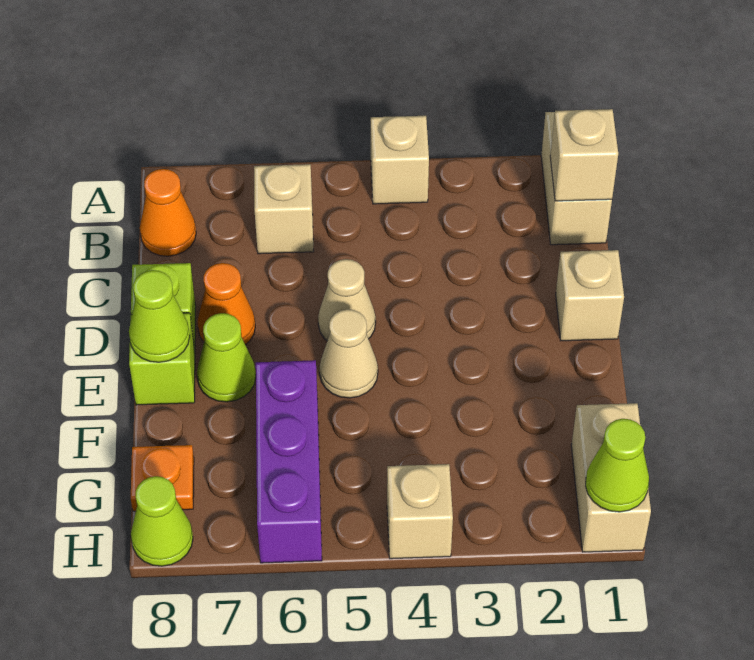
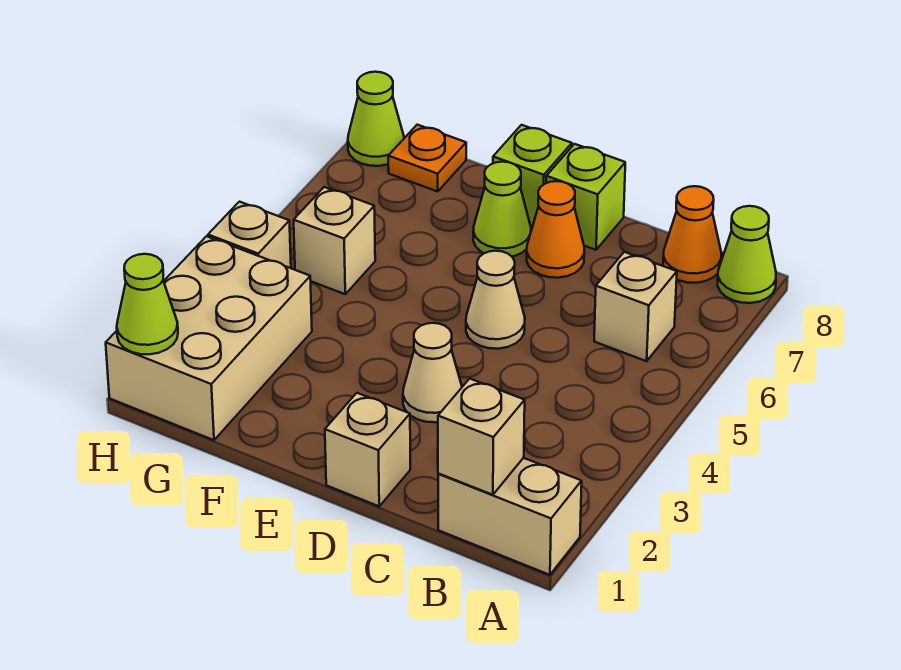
tan 1x1 brick [371,116,429,204] -> tan 1x1 brick moved to [294,187,375,294]
tan 1x1 cone [320,309,378,398] -> tan 1x1 cone moved to [403,323,462,422]
lime 1x1 cone [129,270,190,362] -> lime 1x1 cone moved to [718,206,776,303]
purple 1x3 brick [256,360,322,563] -> none
tan 1x2 brick [571,403,651,552] -> tan 2x3 brick [106,236,312,440]

